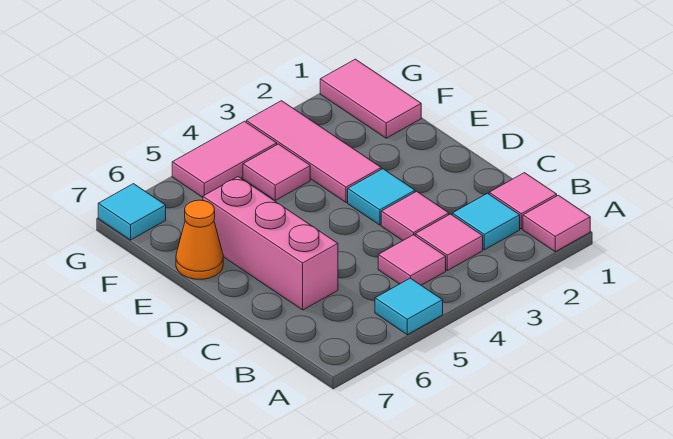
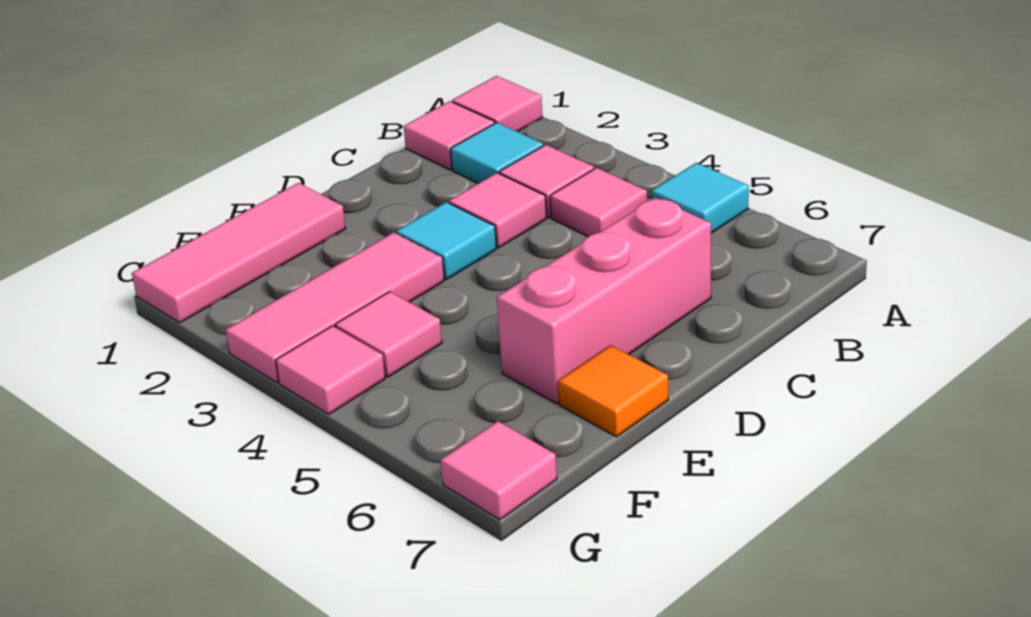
orange 1x1 cone [176,200,223,279] -> orange 1x1 tile [558,345,668,437]
pink 1x2 tile [320,59,421,138] -> pink 1x3 tile [132,183,346,323]
pink 1x2 tile [172,121,277,197] -> pink 1x1 tile [276,326,385,414]
cyan 1x1 tile [98,184,166,240] -> pink 1x1 tile [441,421,557,520]

